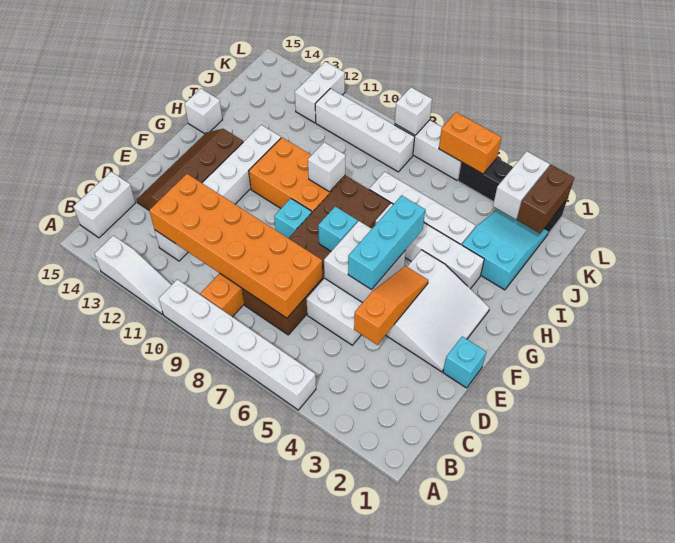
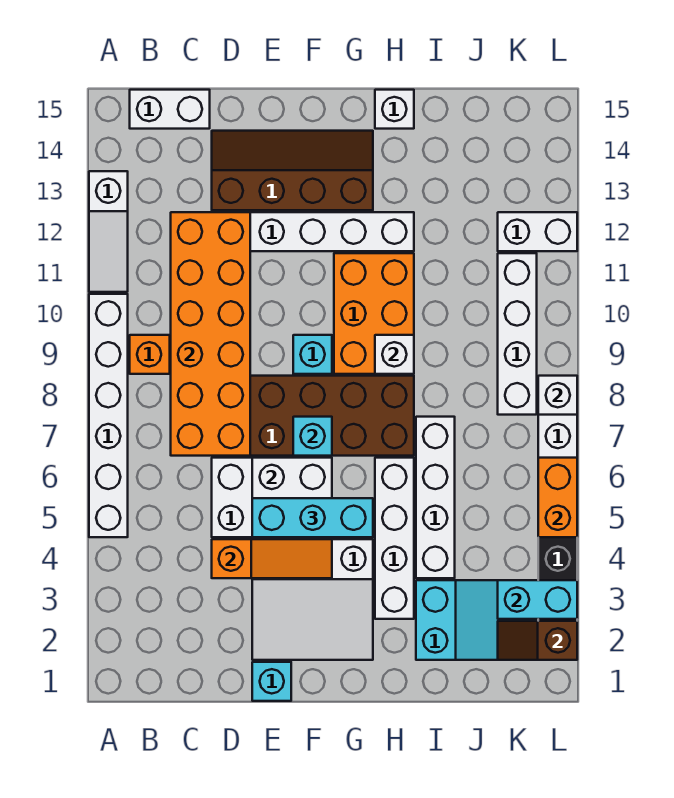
brown 1x2 brick [517,165,574,233] -> brown 1x2 slope [498,621,577,660]
white 1x2 brick [493,151,550,219] -> cyan 1x2 brick [498,580,577,619]

